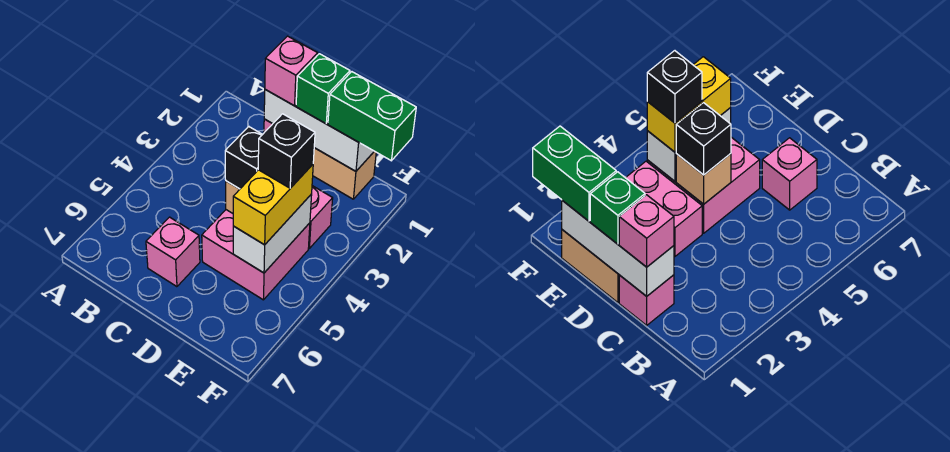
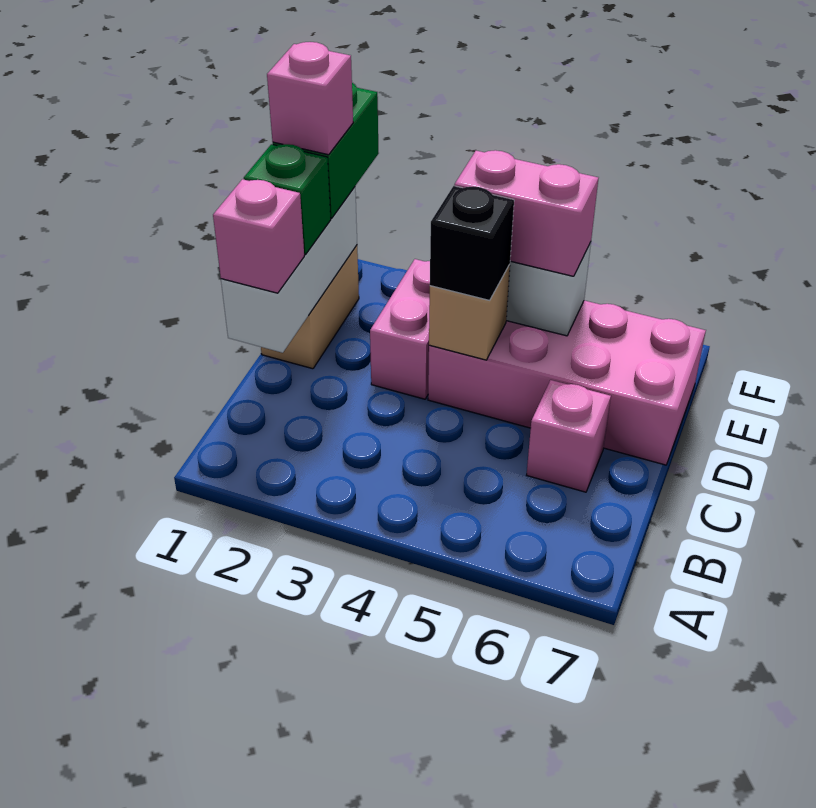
pink 1x1 brick [619,275,674,325] -> pink 1x1 brick moved to [267,42,353,155]
pink 2x2 brick [202,210,310,300] -> pink 2x4 brick [428,300,706,465]
yellow 1x2 brick [233,164,313,245] -> pink 1x2 brick [454,150,598,276]
black 1x1 brick [258,114,315,188] -> none

